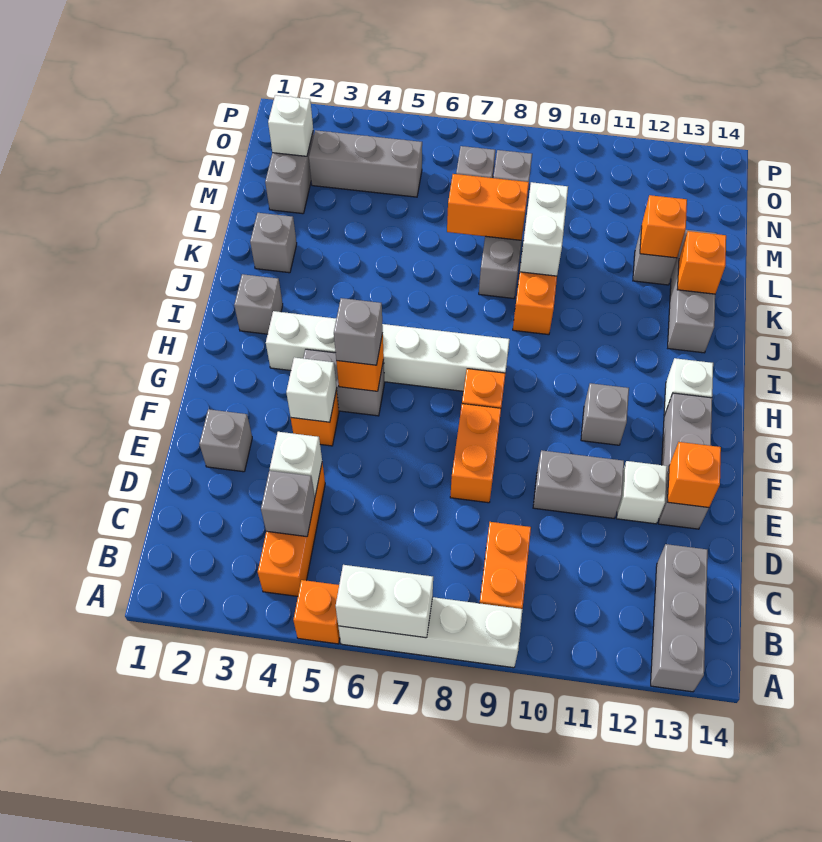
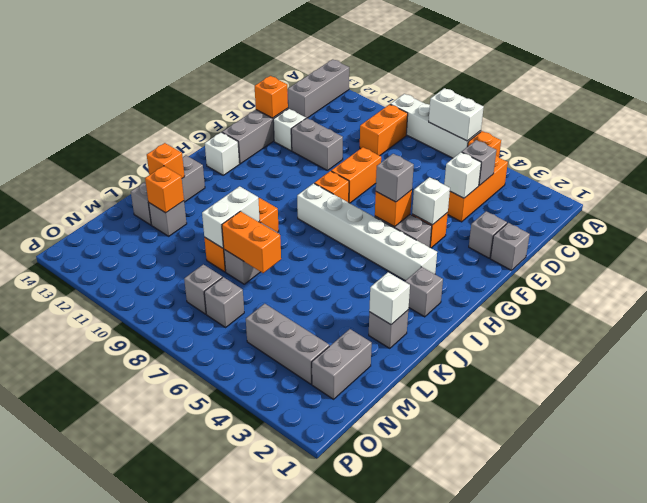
grey 1x1 brick [581,383,629,445] -> grey 1x1 brick moved to [490,223,530,270]
white 1x1 brick [268,95,313,156] -> white 1x1 brick moved to [369,272,410,325]

